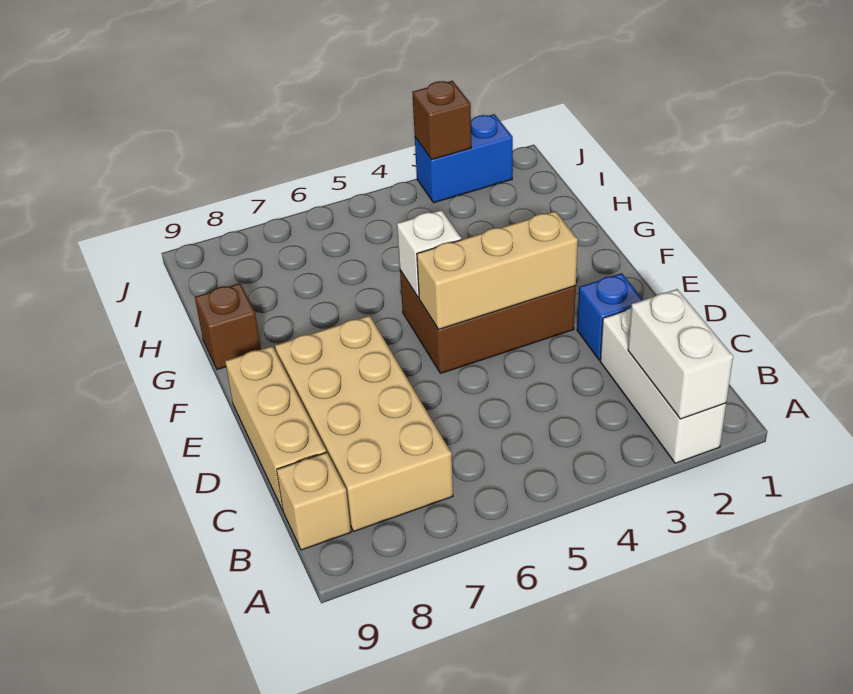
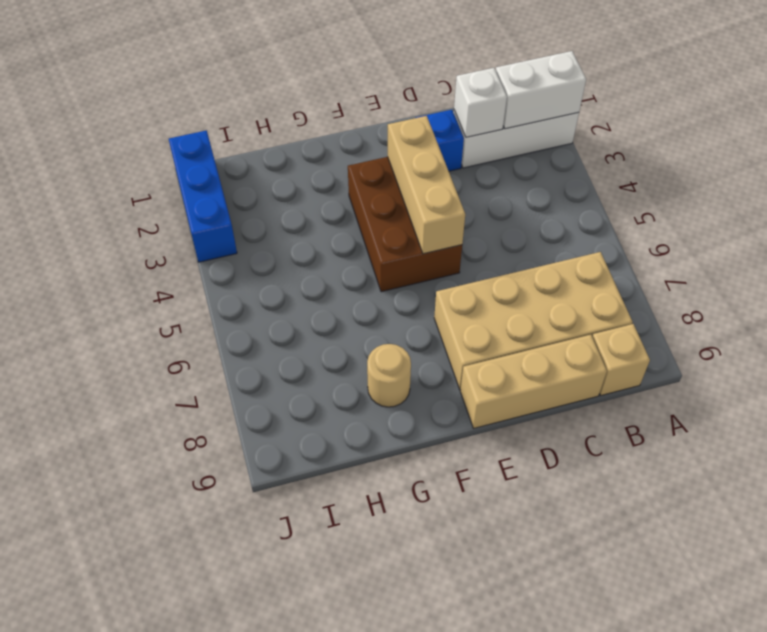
white 1x1 brick [397,210,461,298] -> white 1x1 brick moved to [454,68,507,137]
none -> tan 1x1 round brick [367,344,411,407]
brown 1x1 brick [195,283,261,370] -> none
blue 1x2 brick [415,114,513,203] -> blue 1x3 brick [169,130,237,262]
brown 1x1 brick [412,81,471,159] -> none

